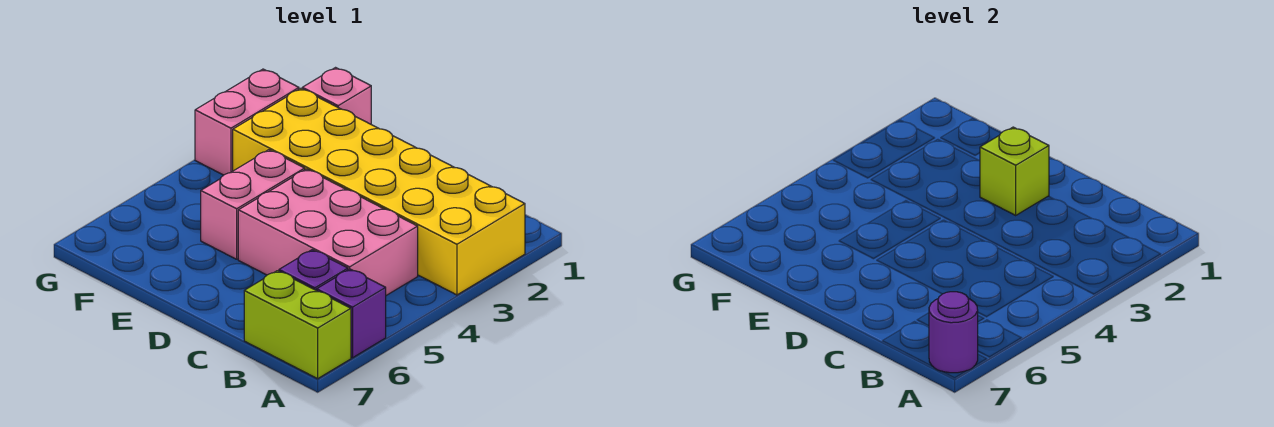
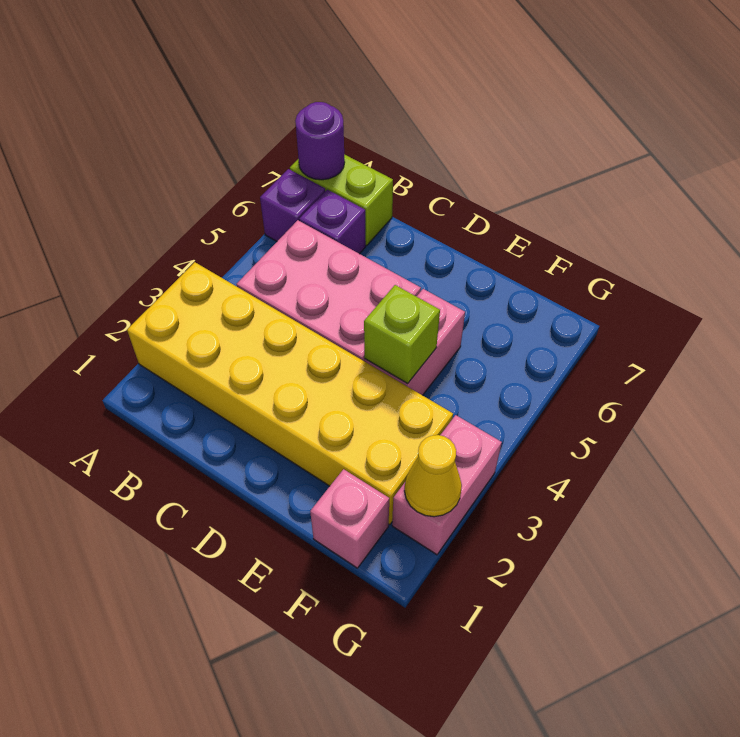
lime 1x1 brick [980,127,1049,215] -> lime 1x1 brick moved to [364,285,440,384]
none -> yellow 1x1 cone [405,435,462,517]

